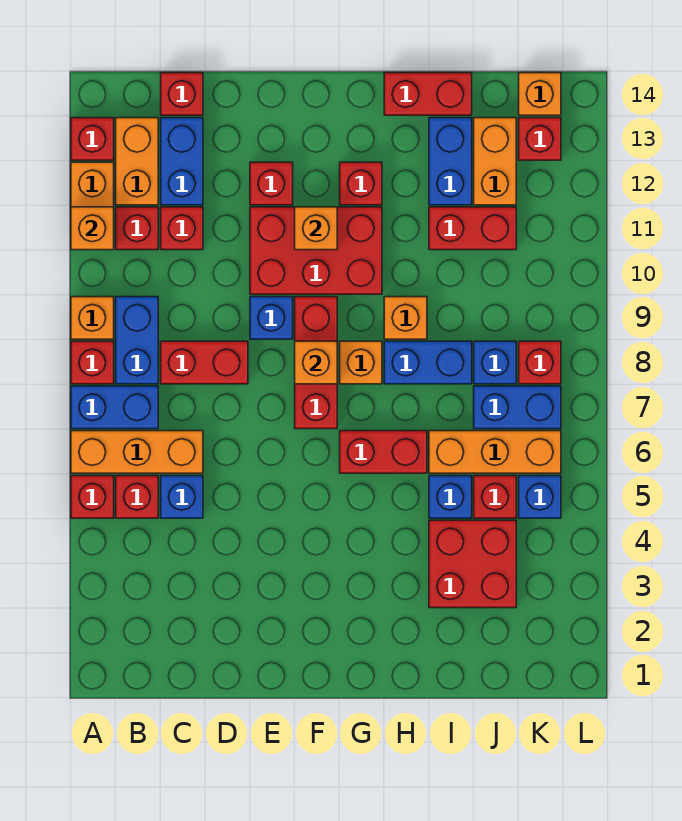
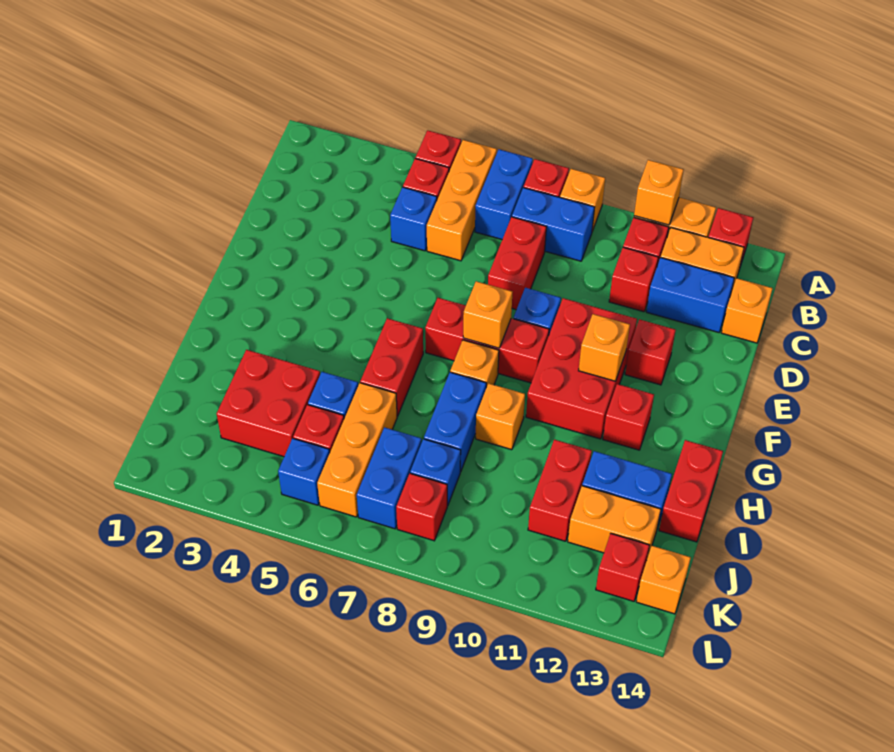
red 1x1 brick [161,73,203,115] -> orange 1x1 brick [721,278,773,343]

